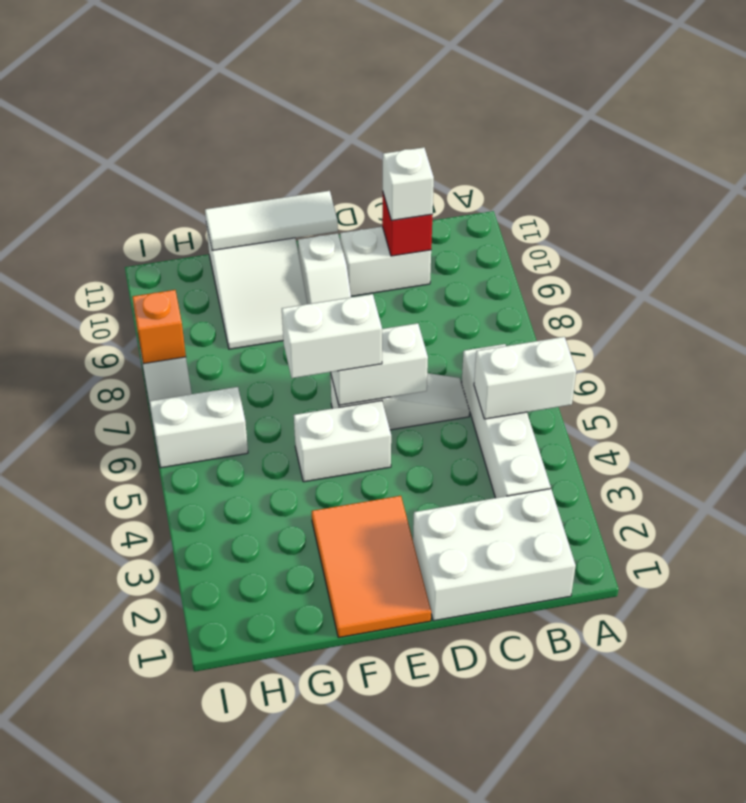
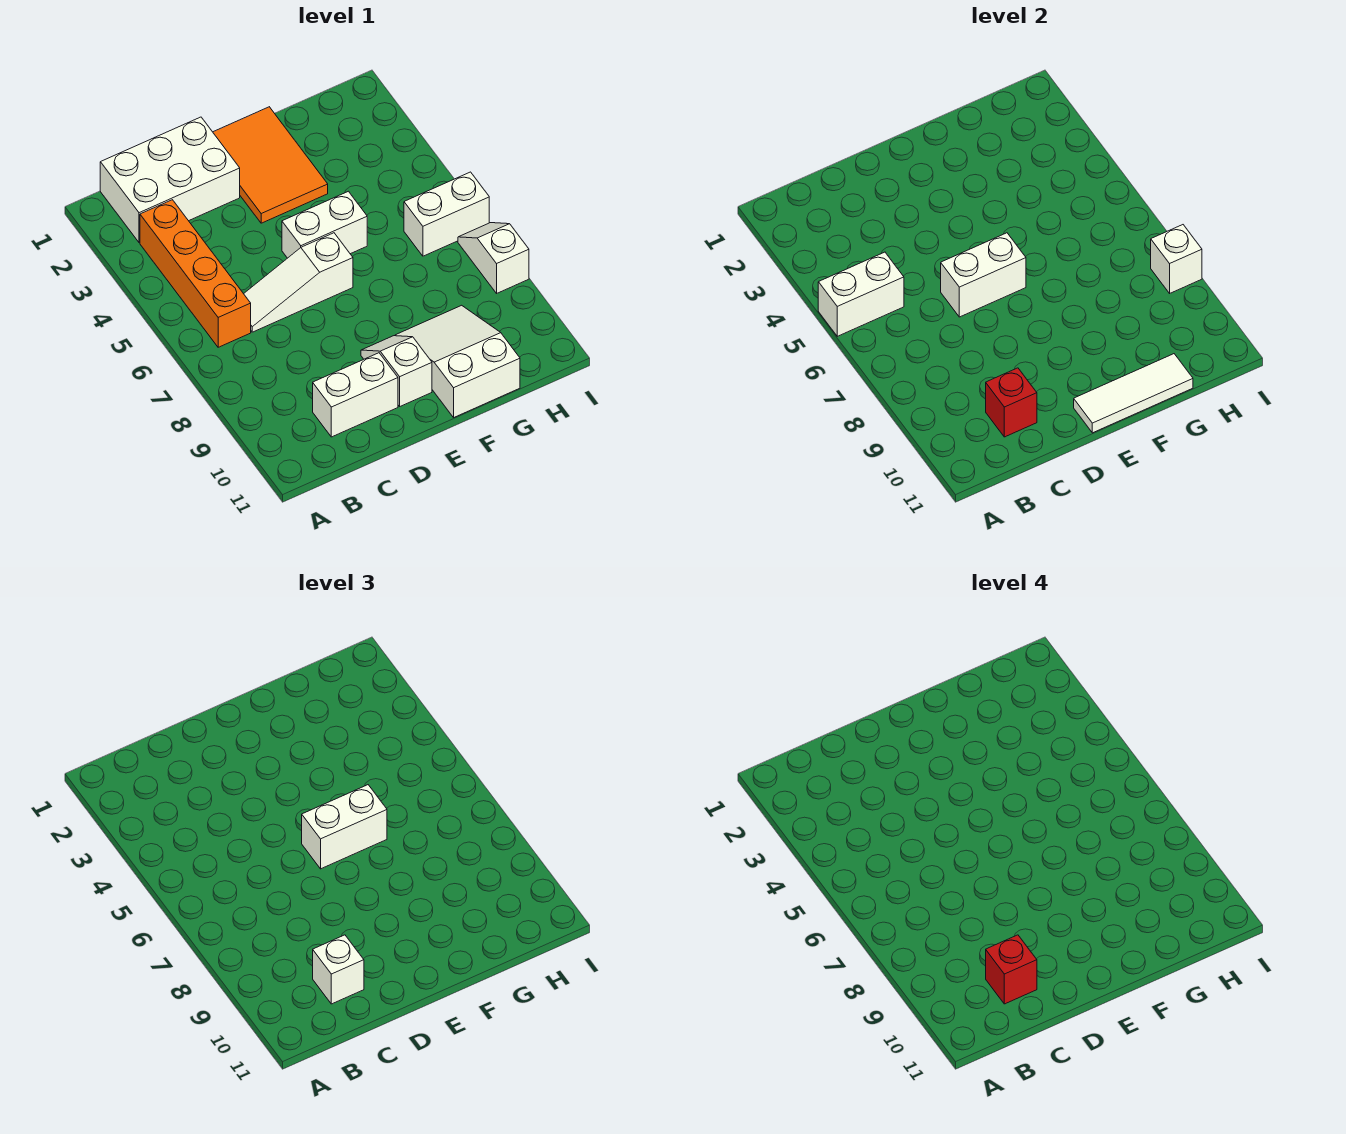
white 1x4 brick [462,344,551,498] -> orange 1x4 brick [140,200,251,347]
none -> red 1x1 brick [986,935,1037,1004]
orange 1x1 brick [132,290,186,364] -> white 1x1 brick [1151,225,1202,293]

